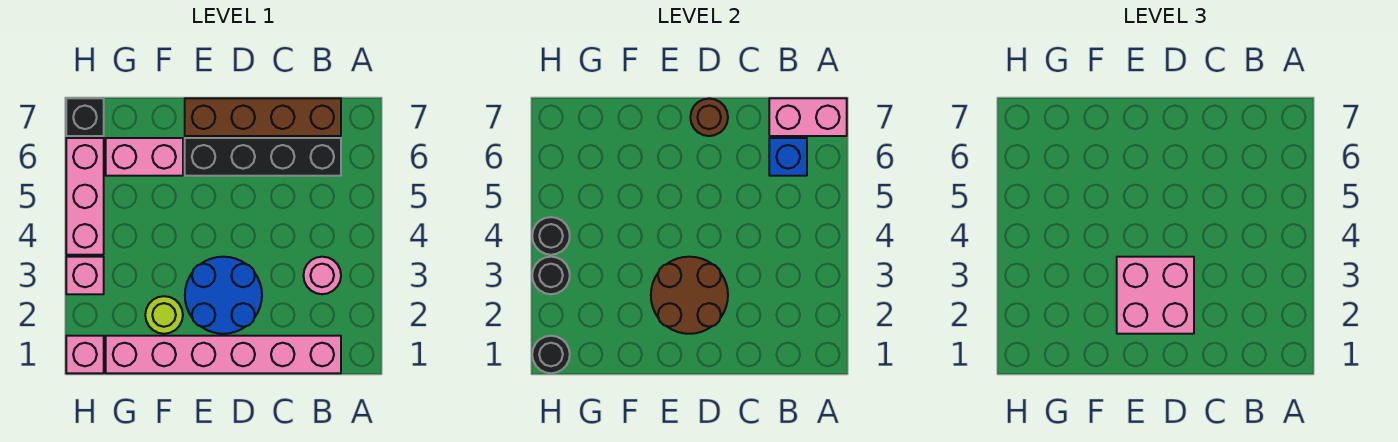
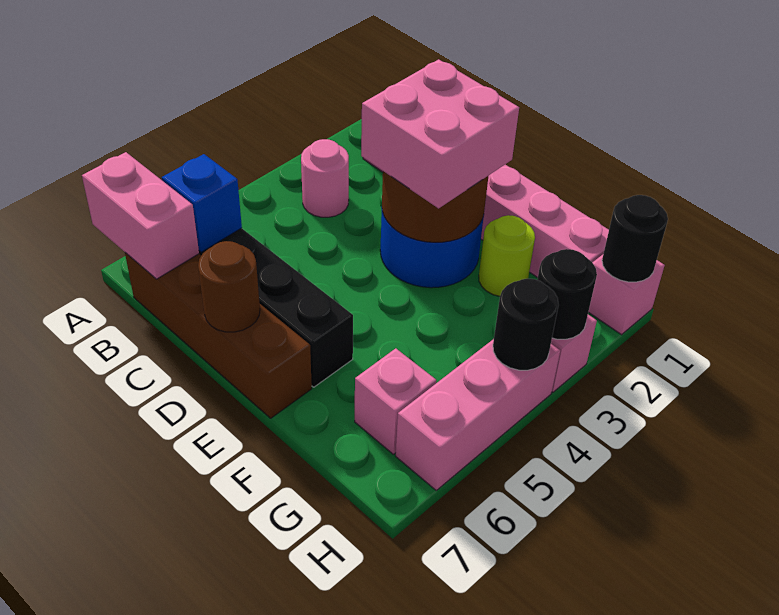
pink 1x2 brick [106,138,183,176] -> pink 1x1 brick [355,348,436,454]
black 1x1 brick [66,98,104,136] -> none

